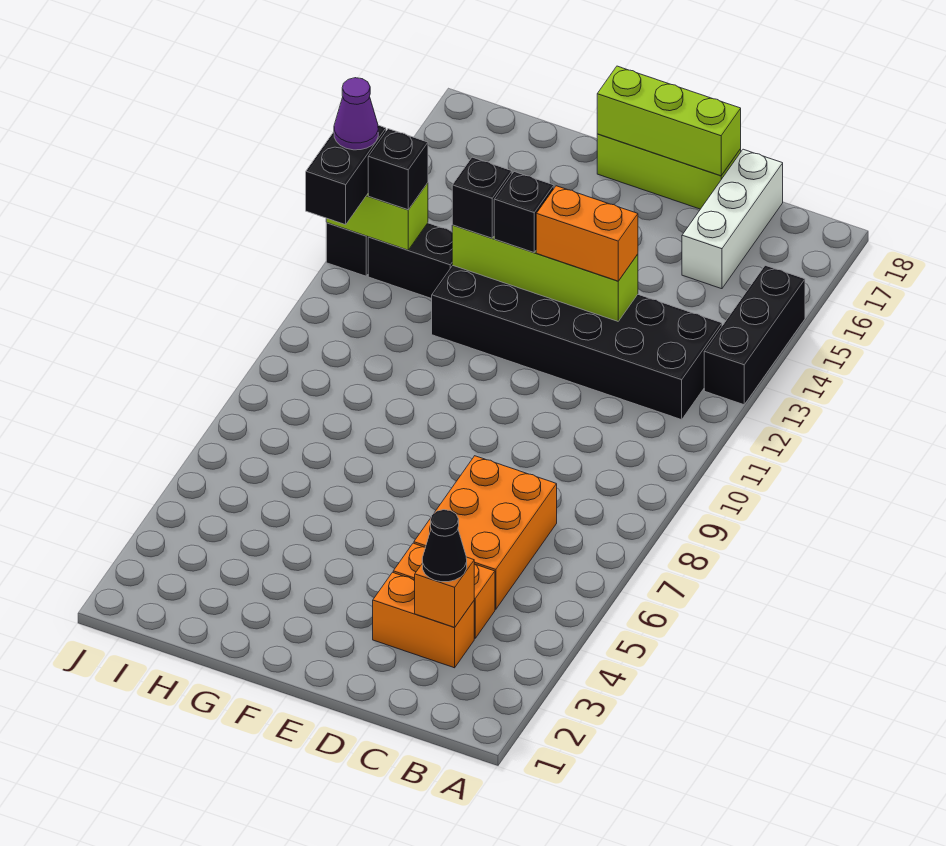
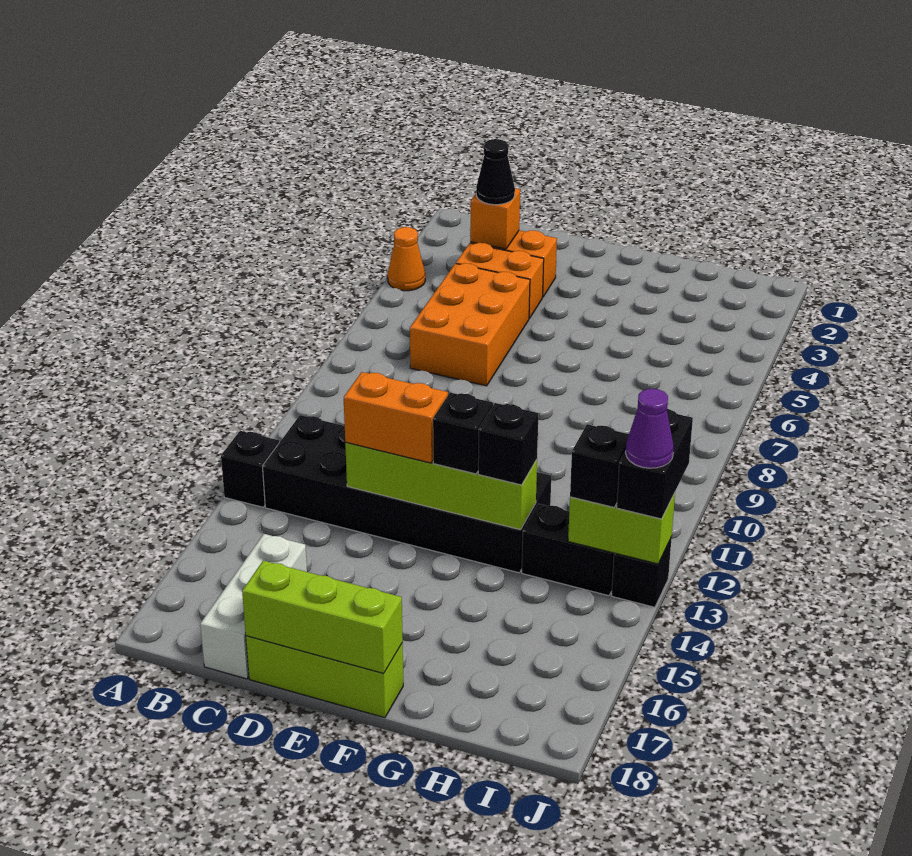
none -> orange 1x1 cone [388,227,425,291]
black 1x3 brick [704,265,805,405] -> black 1x1 brick [221,431,279,507]

